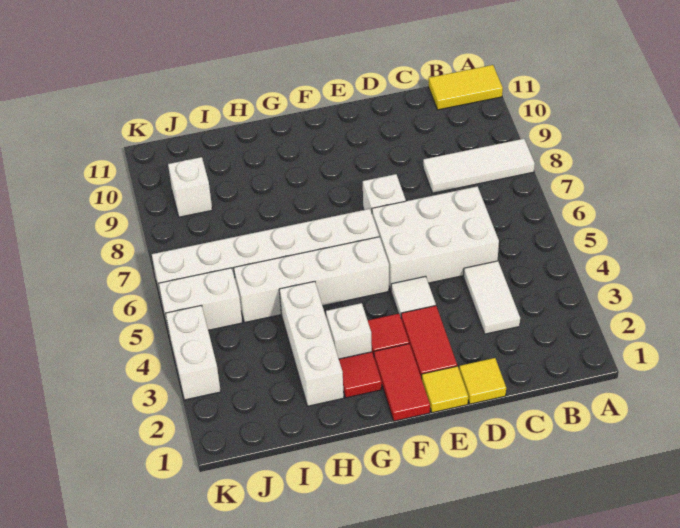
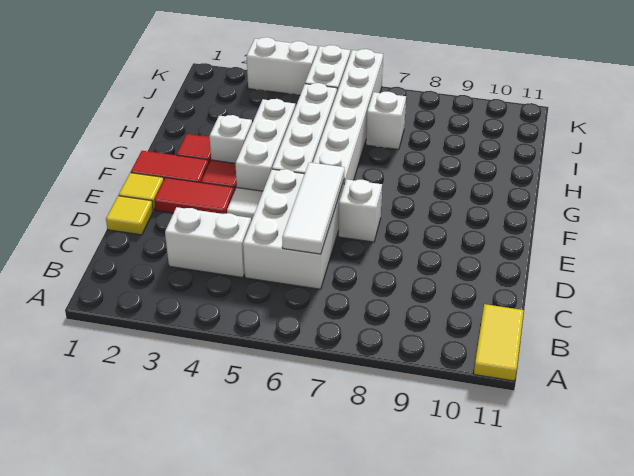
white 1x3 tile [423,139,535,193] -> white 1x3 tile moved to [282,162,345,254]
white 1x2 tile [464,261,520,334] -> white 1x2 brick [165,207,251,278]
white 1x3 brick [279,281,344,406] -> white 1x3 brick turned to [235,99,295,191]
white 1x1 brick [168,157,212,217] -> white 1x1 brick moved to [366,92,406,150]

